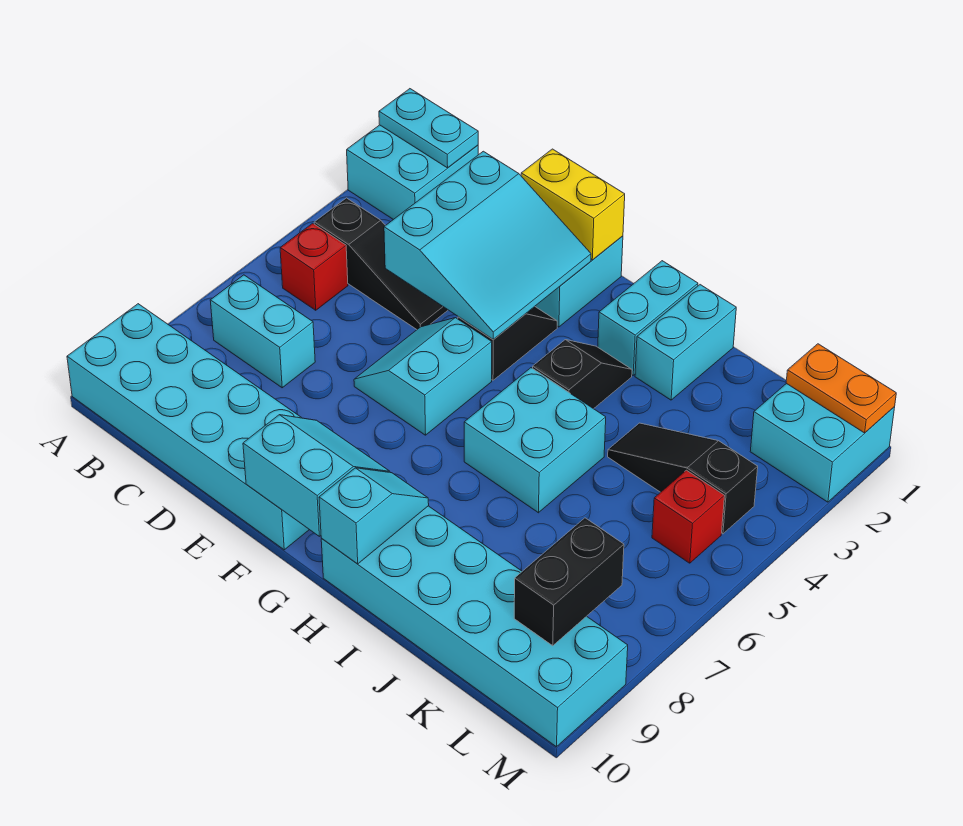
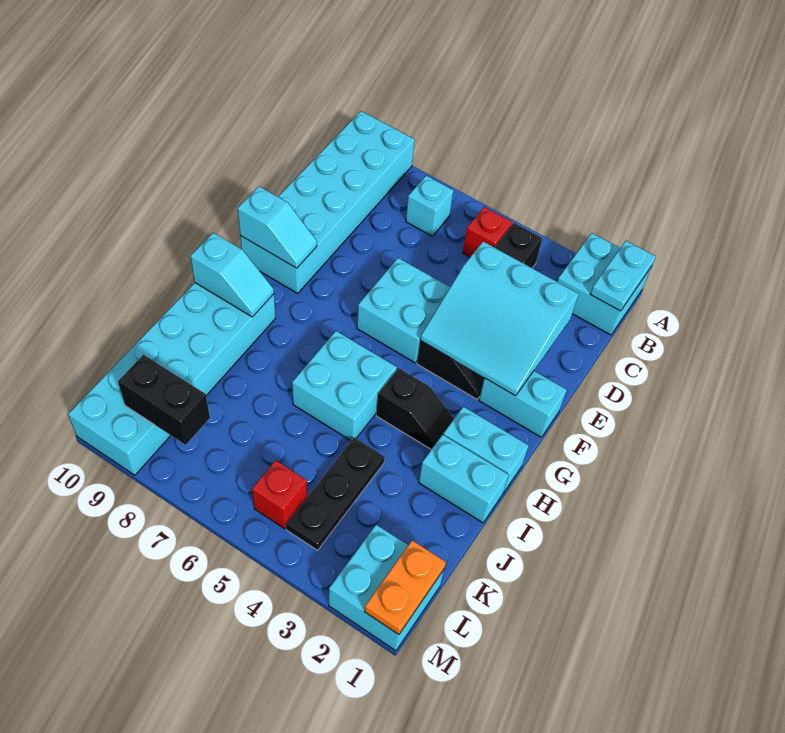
cyan 1x2 brick [210,275,315,388] -> cyan 1x1 brick [406,175,453,236]
yellow 1x2 brick [521,149,625,260] -> none
cyan 2x2 slope [354,318,492,435] -> cyan 2x2 brick [357,258,450,363]
cyan 2x2 slope [243,415,390,536] -> cyan 1x2 slope [238,186,317,268]
black 1x3 slope [608,423,758,534] -> black 1x3 plate [286,438,385,550]

